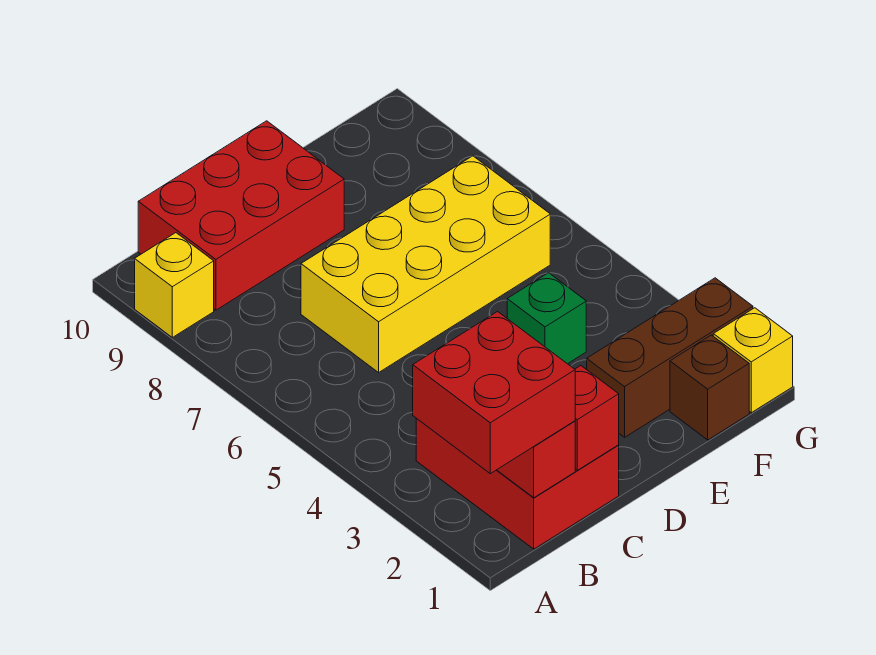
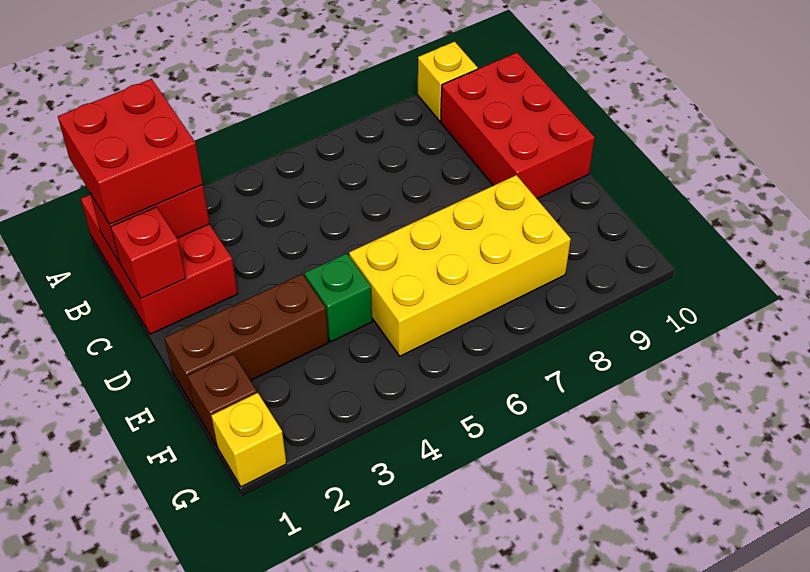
red 2x3 brick [416,418,619,549] -> red 2x3 brick turned to [81,195,238,334]
yellow 2x4 brick [301,156,550,372] -> yellow 2x4 brick turned to [349,175,571,356]
brown 1x3 brick [587,278,753,437] -> brown 1x3 brick turned to [164,274,328,407]

